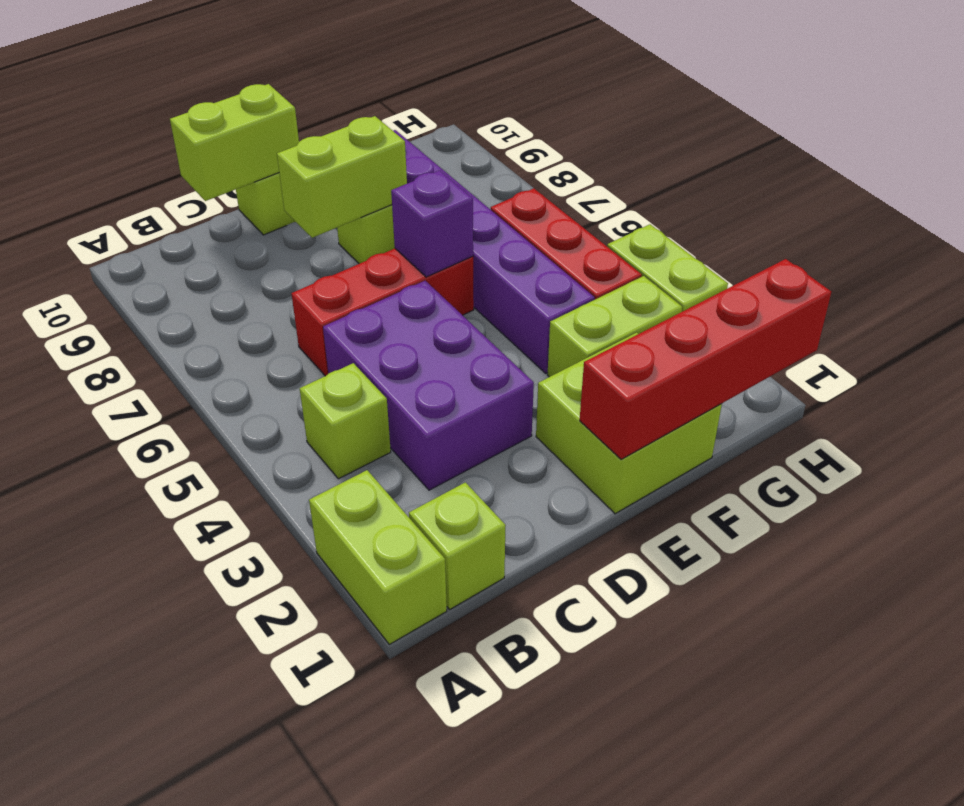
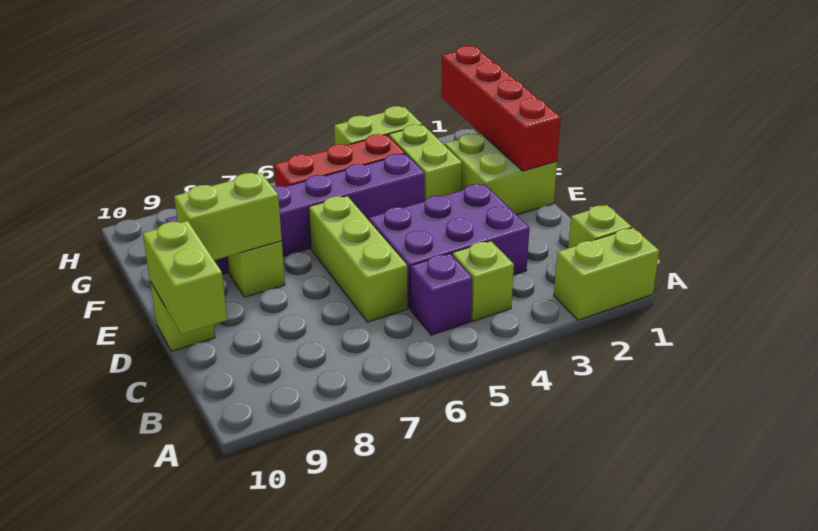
red 1x3 brick [292,249,474,376] -> lime 1x3 brick [309,196,407,322]
lime 1x2 brick [277,116,407,238] -> lime 1x2 brick turned to [174,173,282,260]
purple 1x1 brick [391,170,473,277] -> purple 1x1 brick moved to [410,254,472,335]

